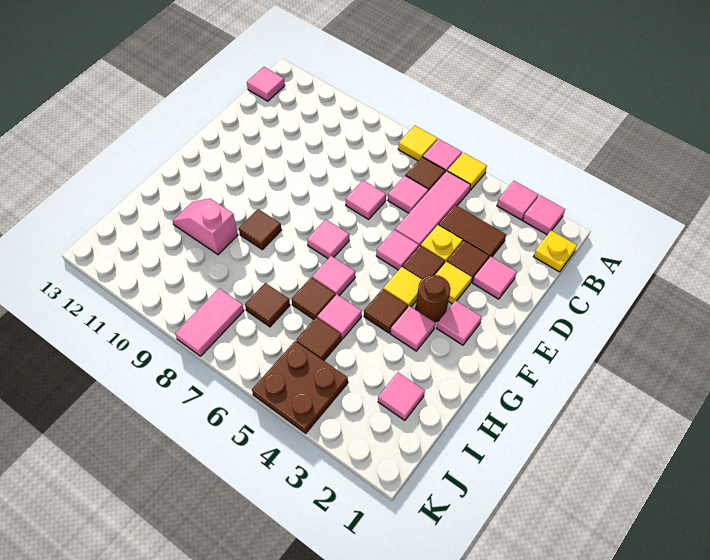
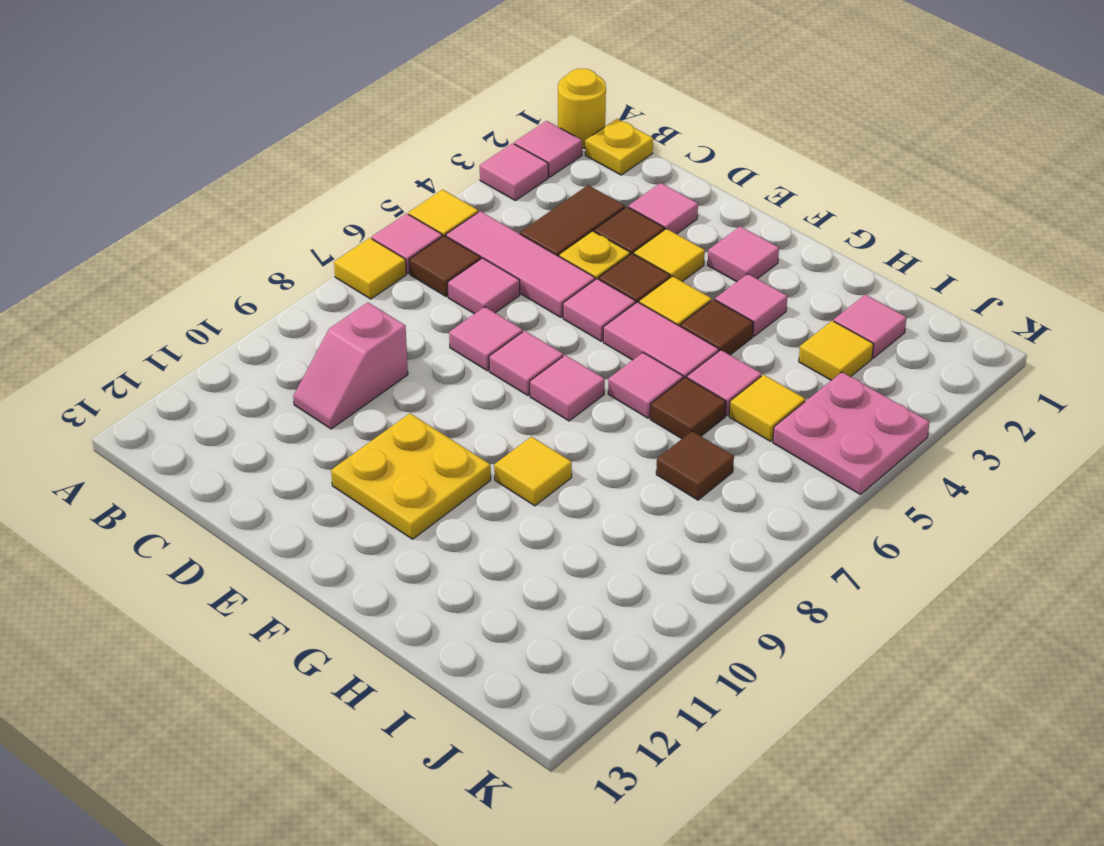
none -> yellow 1x1 round brick [558,68,606,148]
pink 1x1 tile [247,67,285,101] -> pink 1x1 tile moved to [489,331,563,396]
none -> yellow 2x2 plate [331,413,491,539]
brown 1x1 round brick [416,275,450,322] -> none
brown 1x1 tile [239,209,281,250] -> yellow 1x1 tile [494,437,572,506]
pink 1x2 slope [173,199,238,255] -> pink 1x2 slope moved to [293,303,408,429]
none -> yellow 1x1 tile [799,321,873,380]
brown 1x1 tile [296,317,342,361] -> yellow 1x1 tile [729,375,805,441]
brown 2x2 plate [252,341,348,433] -> pink 2x2 plate [773,372,930,495]
pink 1x2 tile [175,288,244,356] -> pink 1x2 tile moved to [603,302,719,379]

